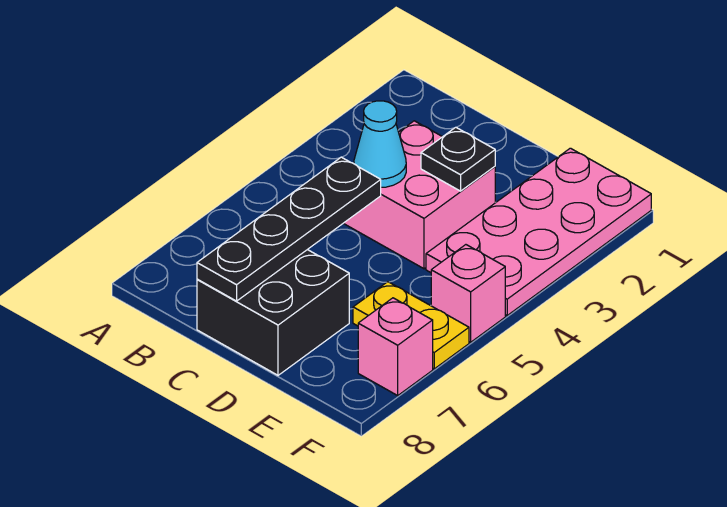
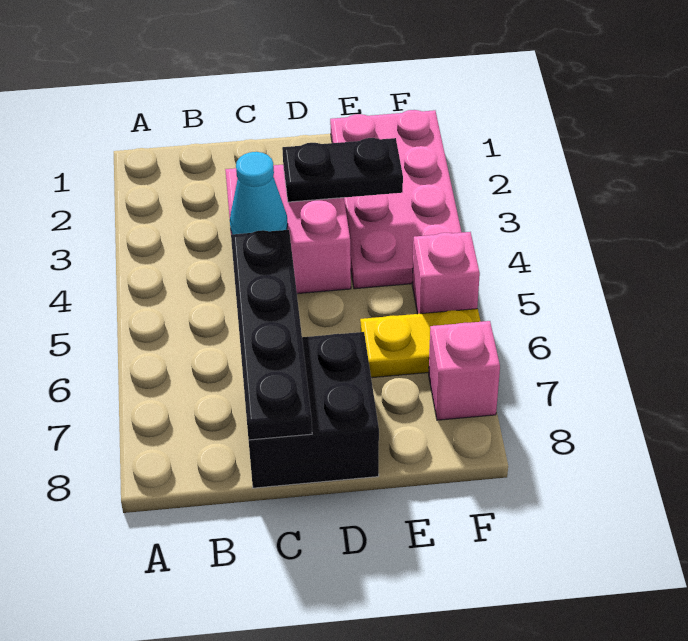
black 1x1 plate [421,127,495,191] -> black 1x2 plate [282,138,403,202]

